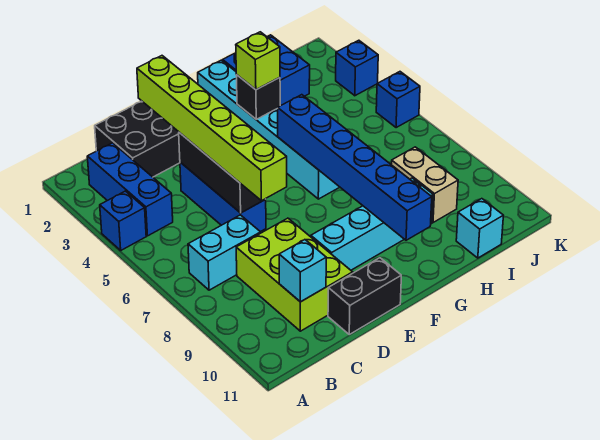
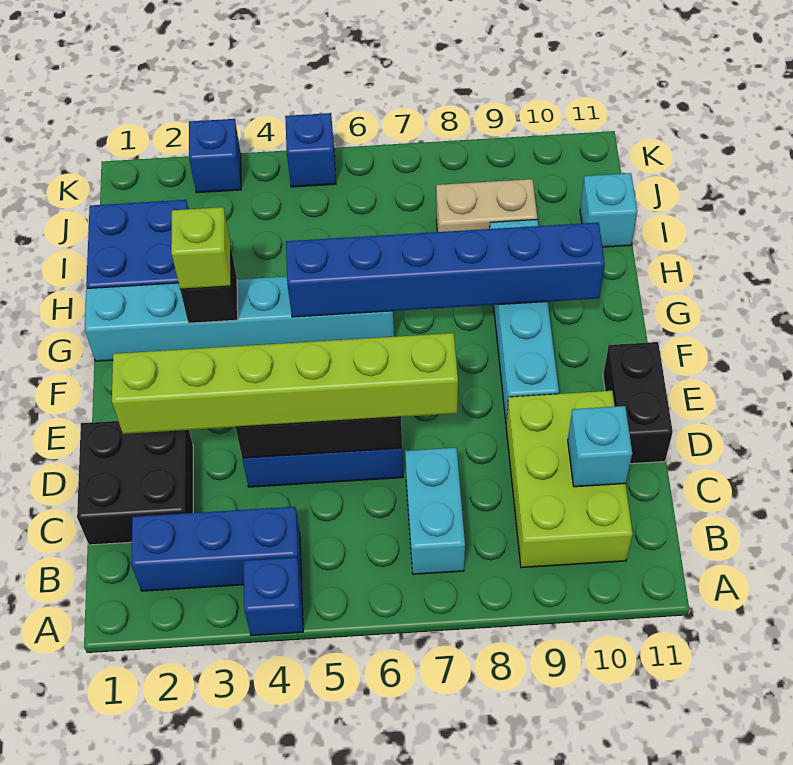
lime 2x3 brick [236,218,353,331] -> lime 2x3 brick turned to [506,391,633,568]

